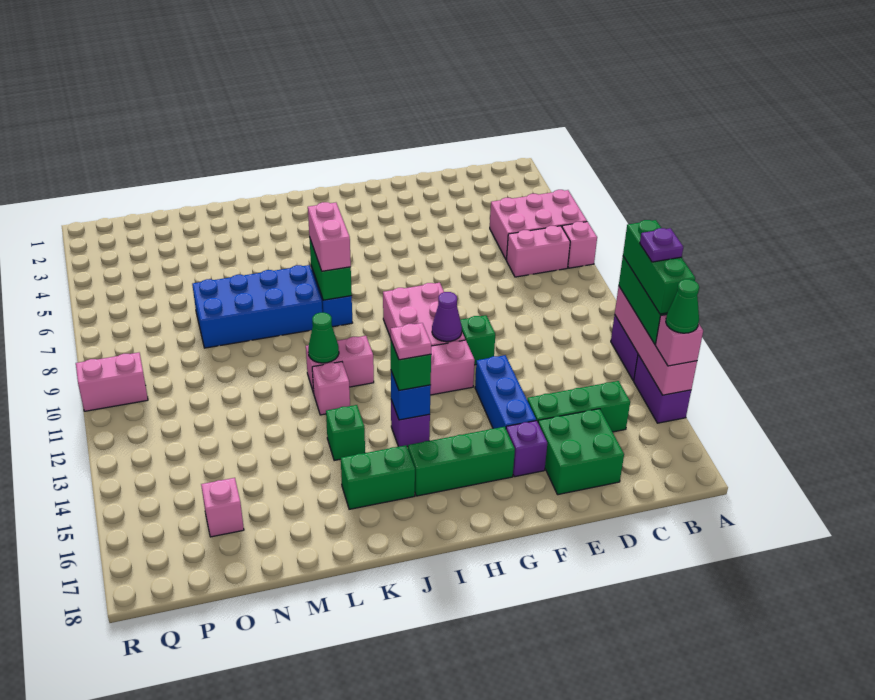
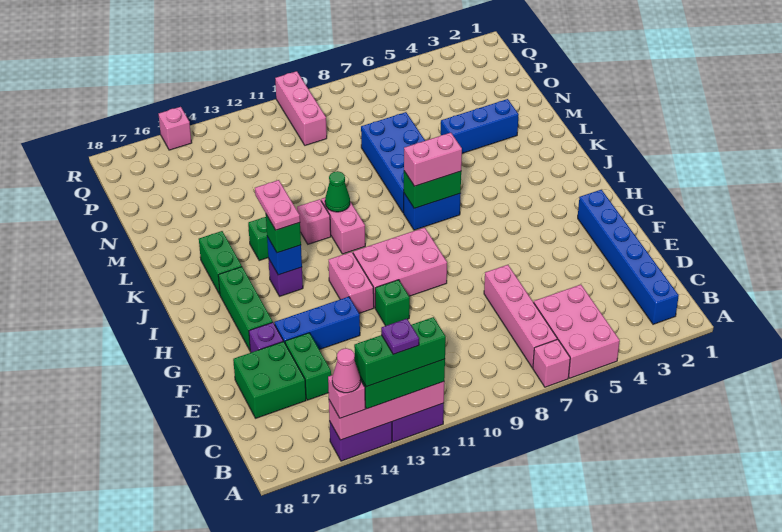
green 1x1 cone [666,279,699,333] -> pink 1x1 cone [332,348,360,393]
none -> blue 1x6 brick [578,190,679,324]
pink 1x2 brick [506,226,570,277] -> pink 1x4 brick [484,265,557,368]
green 1x3 brick [527,381,630,432] -> green 1x2 brick [285,333,331,400]
purple 1x1 cone [432,292,462,342] -> none
pink 1x1 plate [391,323,431,360] -> pink 1x2 plate [255,180,300,230]
none -> blue 1x3 brick [441,99,519,153]
pink 1x1 brick [201,478,244,537] -> pink 1x1 brick moved to [158,107,191,150]
pink 1x2 brick [76,353,148,411] -> pink 1x3 brick [275,71,327,145]

